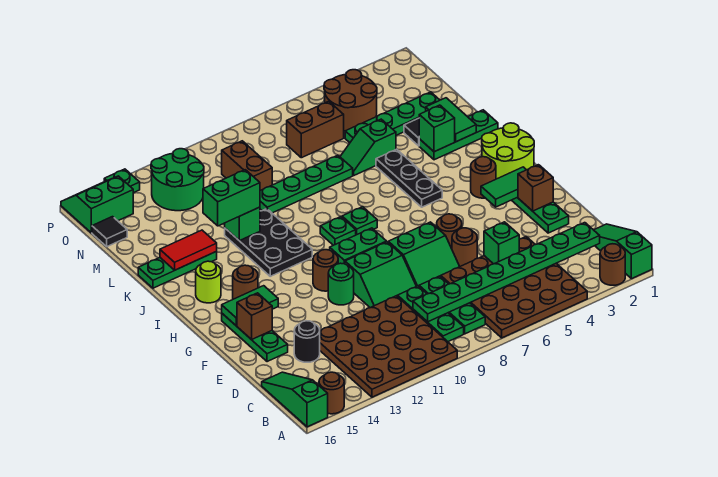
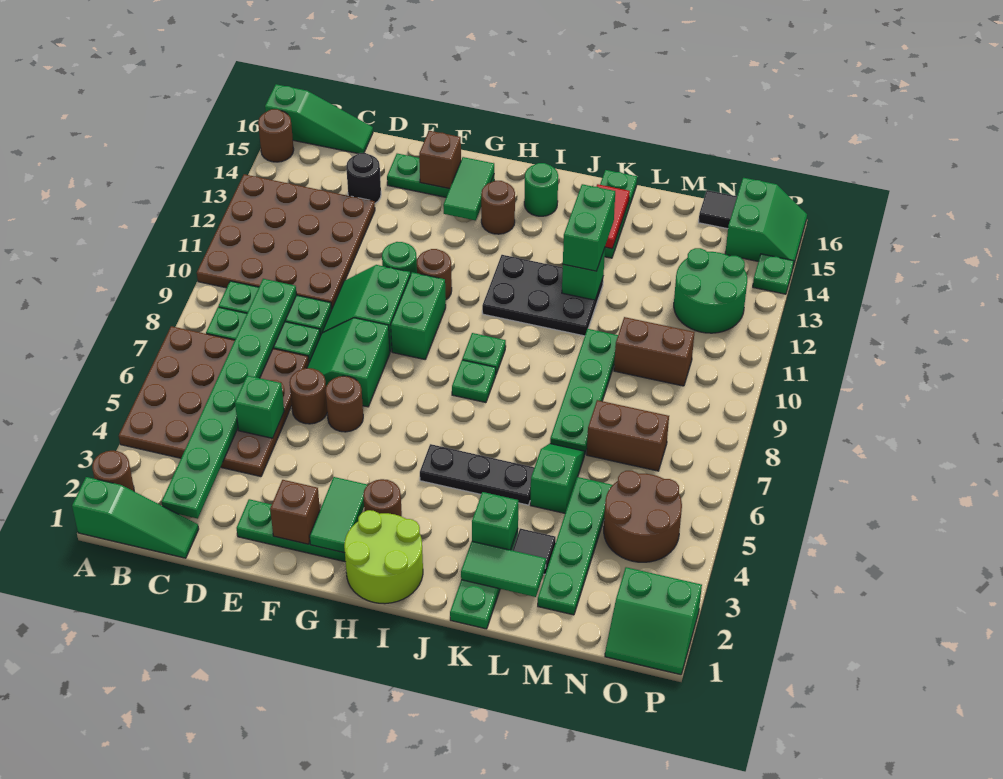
lime 1x1 round brick [196,261,221,303] -> green 1x1 round brick [524,163,558,216]
brown 1x2 brick [287,101,344,158] -> brown 1x2 brick turned to [587,400,669,471]
none -> green 2x2 slope [605,567,702,675]

